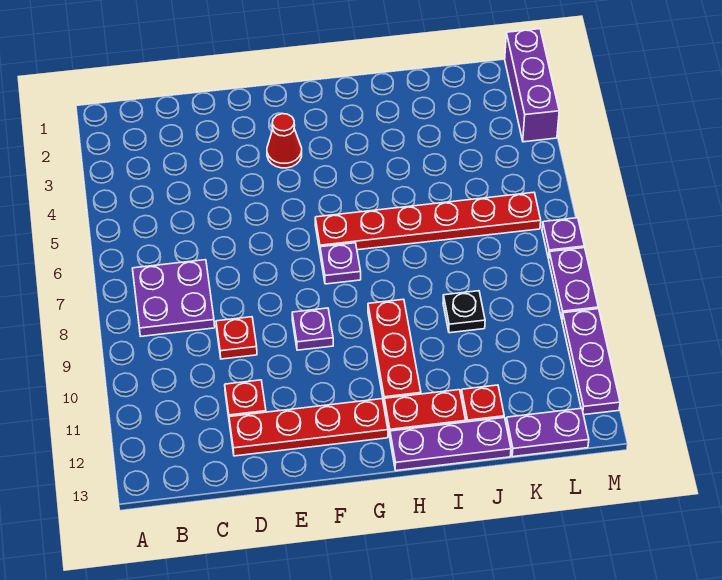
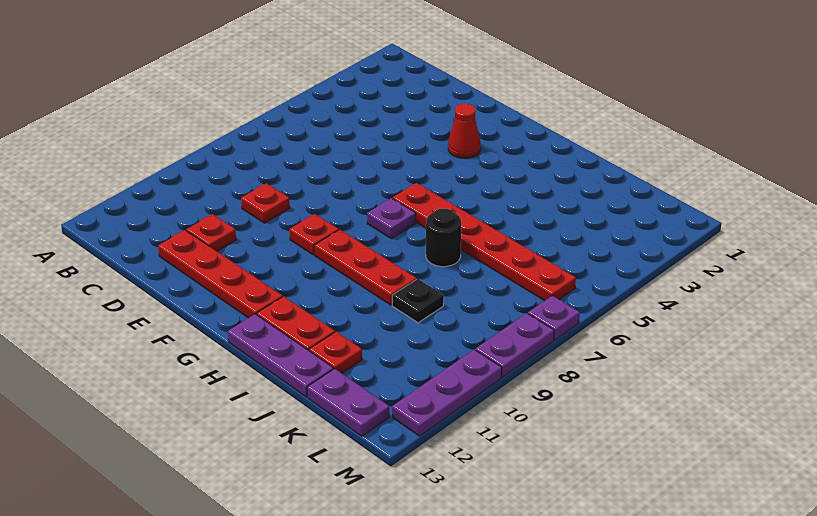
purple 2x2 plate [133,260,215,336] -> none
purple 1x1 plate [292,308,333,350] -> red 1x1 plate [290,214,339,255]
red 1x3 plate [368,299,421,402] -> red 1x3 plate turned to [314,230,416,305]
none -> black 1x1 round brick [426,209,461,267]
purple 1x3 brick [505,29,559,142] -> none

